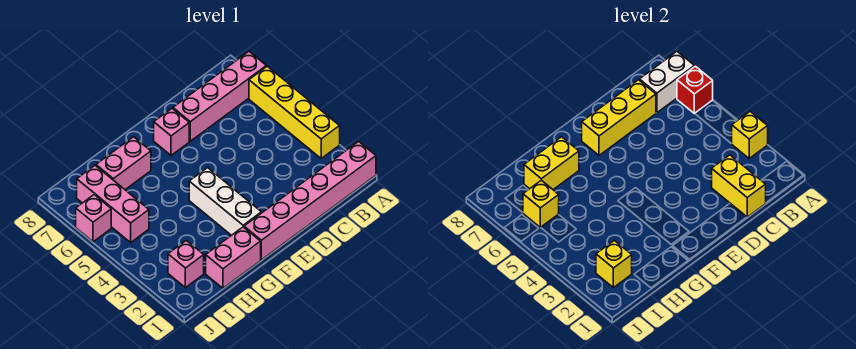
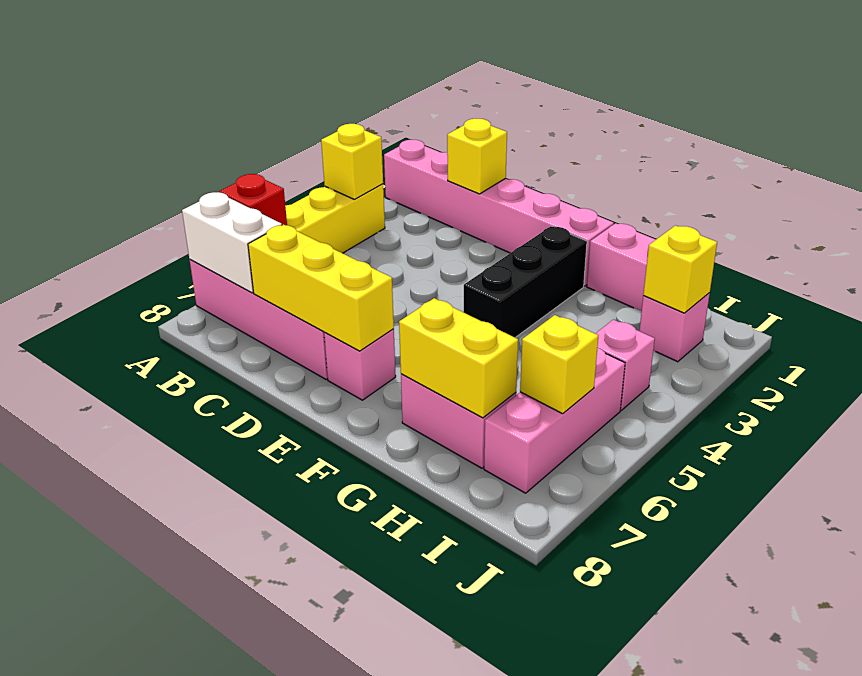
yellow 1x2 brick [712,155,766,217] -> yellow 1x1 brick [447,119,507,194]
white 1x3 brick [189,168,262,235] -> black 1x3 brick [464,226,587,337]
pink 1x1 brick [76,195,111,242] -> pink 1x1 brick moved to [595,320,655,410]

